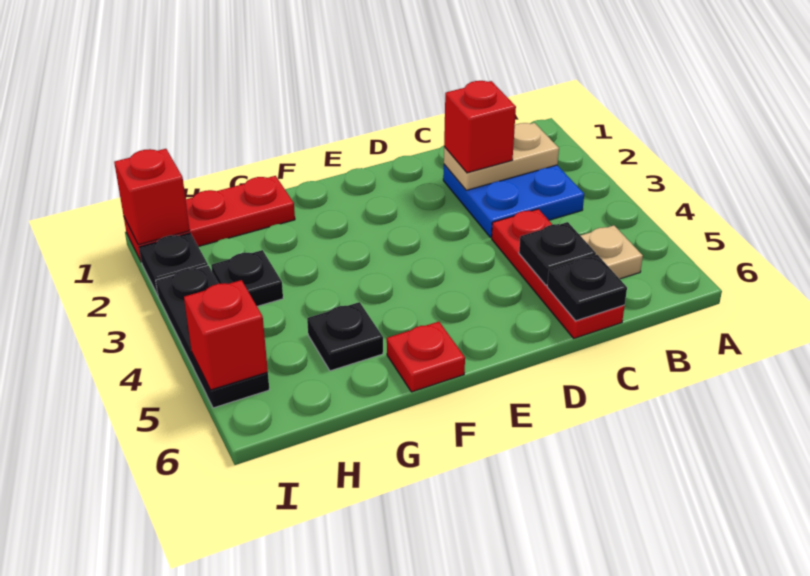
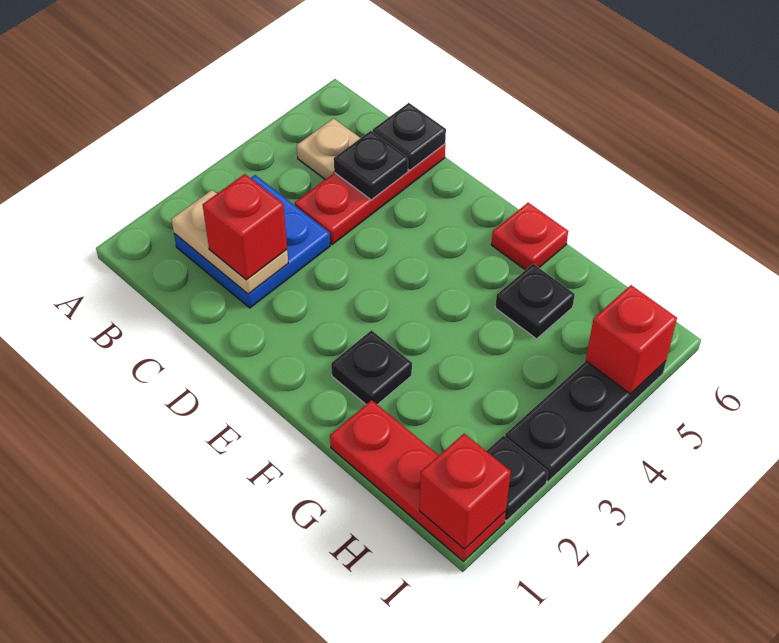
black 1x1 plate [211,250,283,306] -> black 1x1 plate moved to [331,330,412,405]

